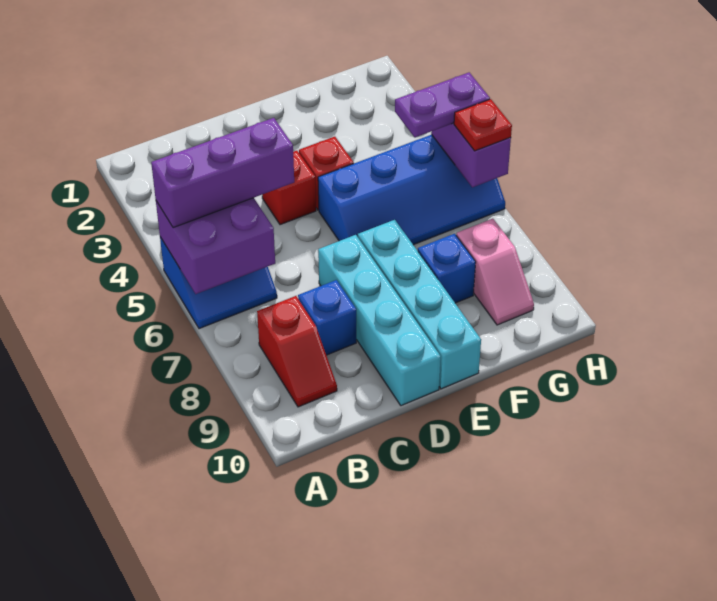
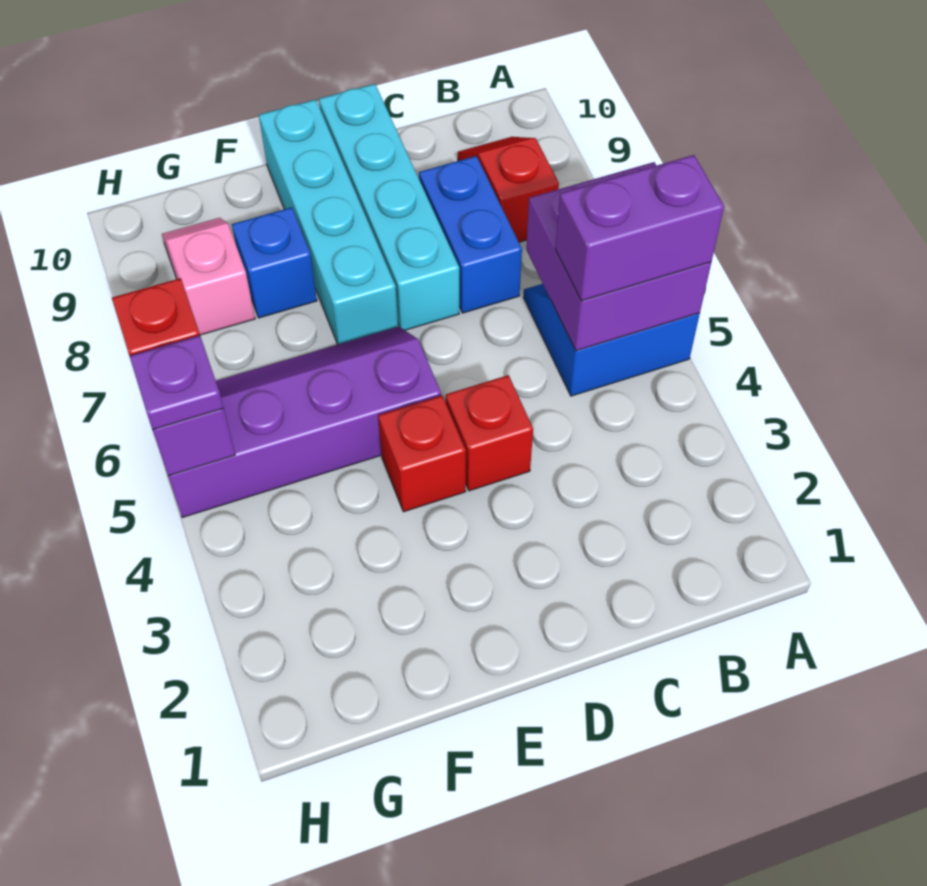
purple 1x3 brick [151,118,294,228] -> purple 1x2 brick [555,155,724,301]
blue 1x1 brick [298,280,356,355] -> blue 1x2 brick [419,156,522,313]
blue 2x4 slope [318,135,505,245] -> purple 2x4 slope [168,327,441,518]
purple 1x2 plate [395,72,490,137] -> purple 1x1 plate [130,335,224,430]

